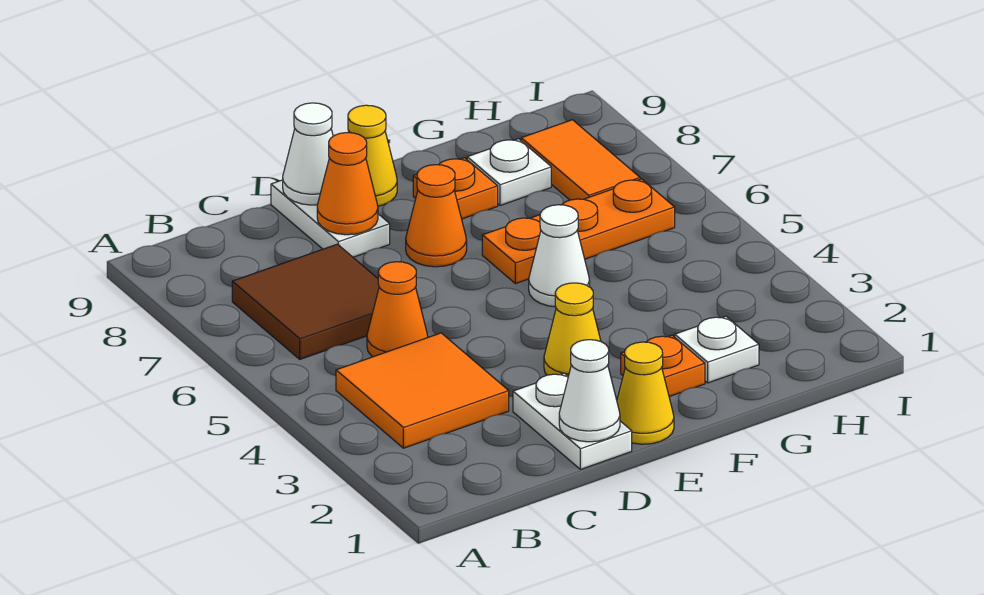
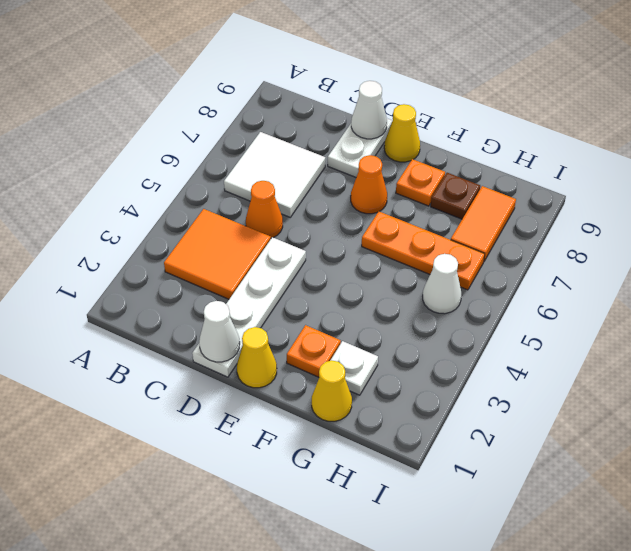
brown 2x2 tile [232,244,379,359] -> white 2x2 tile [224,132,325,217]
white 1x2 plate [513,373,632,469] -> white 1x4 plate [192,237,306,377]
orange 1x1 cone [317,133,378,235] -> none
yellow 1x1 cone [544,283,601,376] -> yellow 1x1 cone moved to [312,360,352,421]
white 1x1 cone [529,205,590,307] -> white 1x1 cone moved to [423,254,462,314]
white 1x1 plate [467,139,551,206] -> brown 1x1 plate [431,173,480,219]

